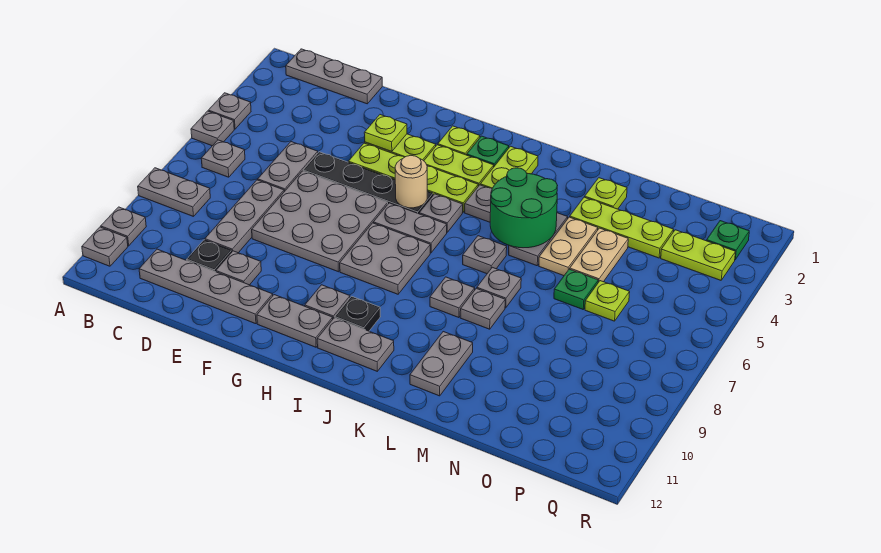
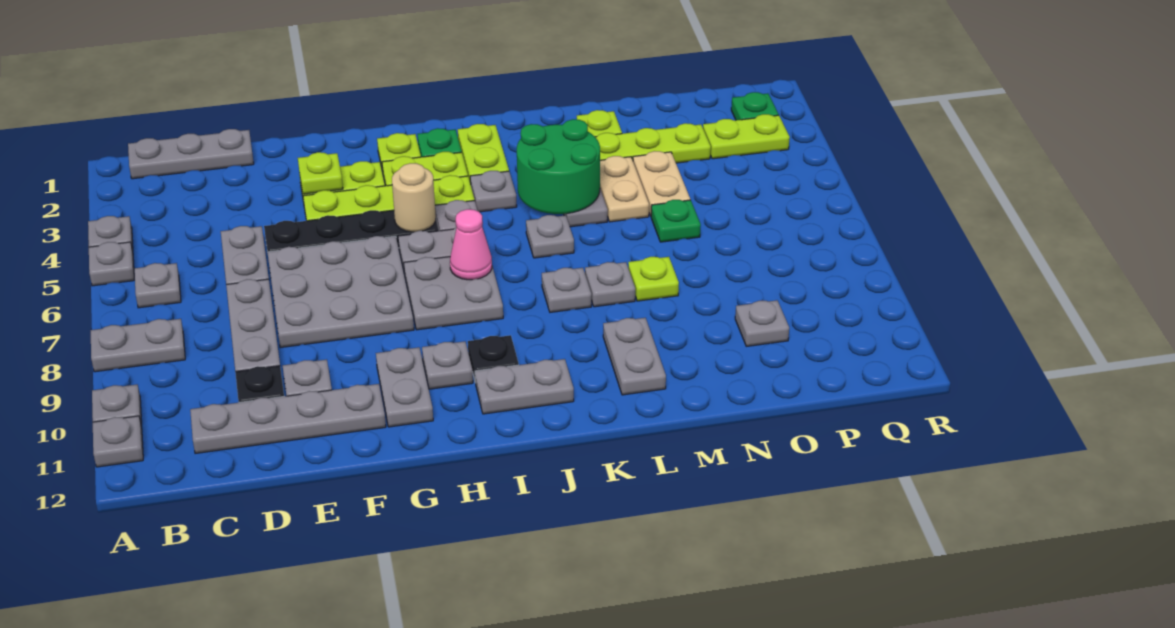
grey 1x2 plate [257,295,333,347] -> grey 1x2 plate turned to [376,347,433,427]
none -> pink 1x1 cone [450,209,492,280]
grey 1x1 plate [477,267,521,308] -> grey 1x1 plate moved to [735,300,789,346]
lime 1x1 plate [585,281,630,321] -> lime 1x1 plate moved to [628,257,679,301]

